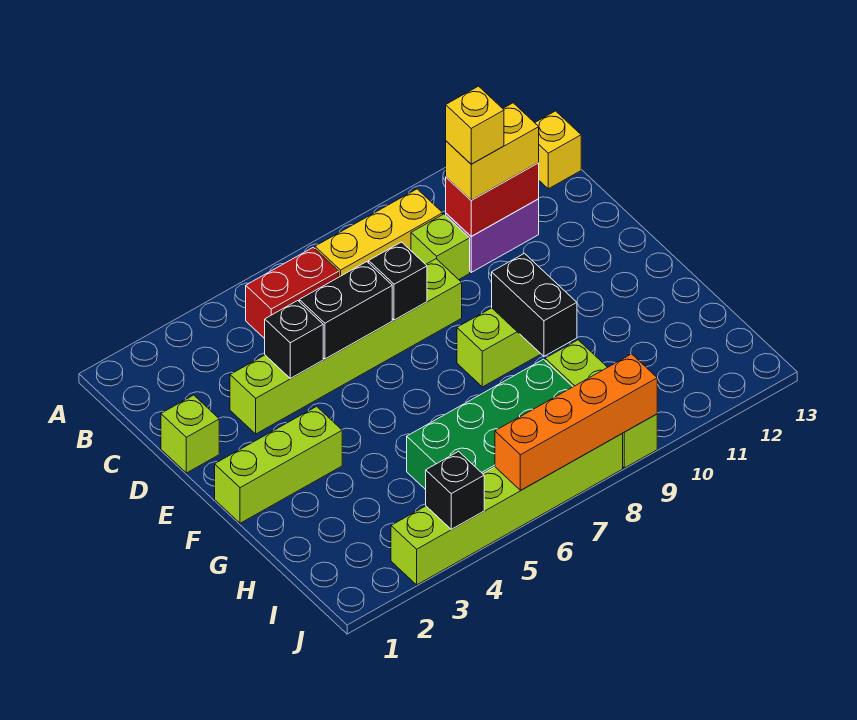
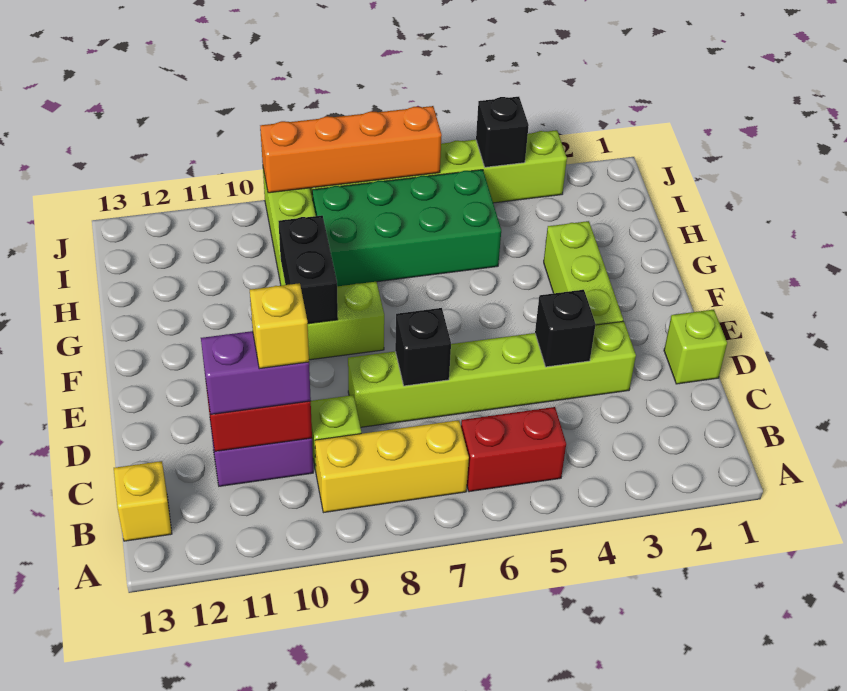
yellow 1x2 brick [446,103,539,200] -> purple 1x2 brick [201,331,311,414]
black 1x2 brick [299,262,392,359] -> none
lime 1x3 brick [215,406,342,523] -> lime 1x3 brick turned to [544,221,623,325]

